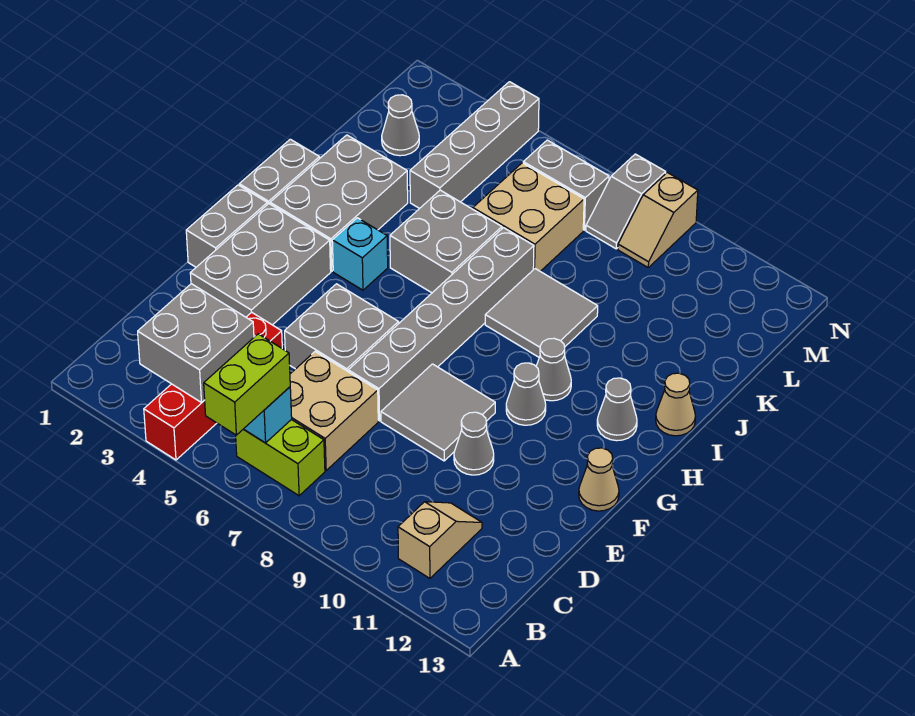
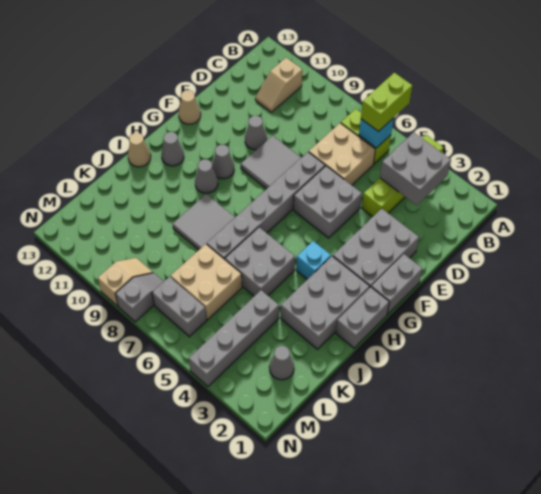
red 1x4 brick [144,312,282,460] -> lime 1x4 brick [362,135,444,217]

